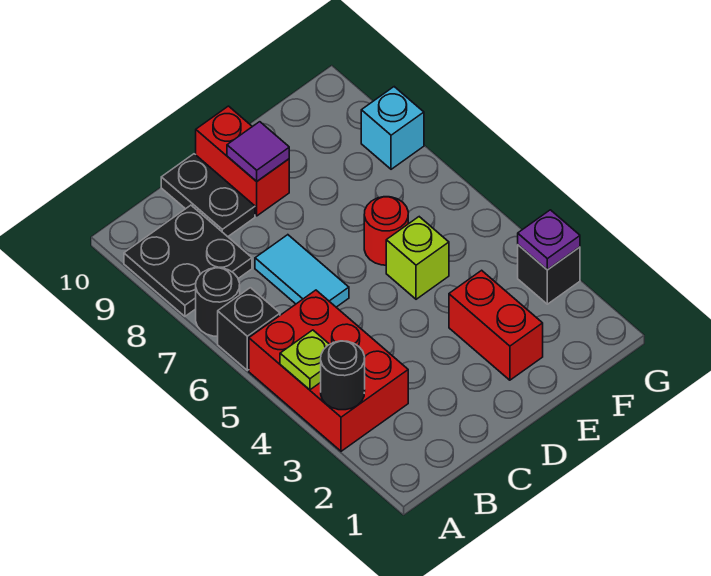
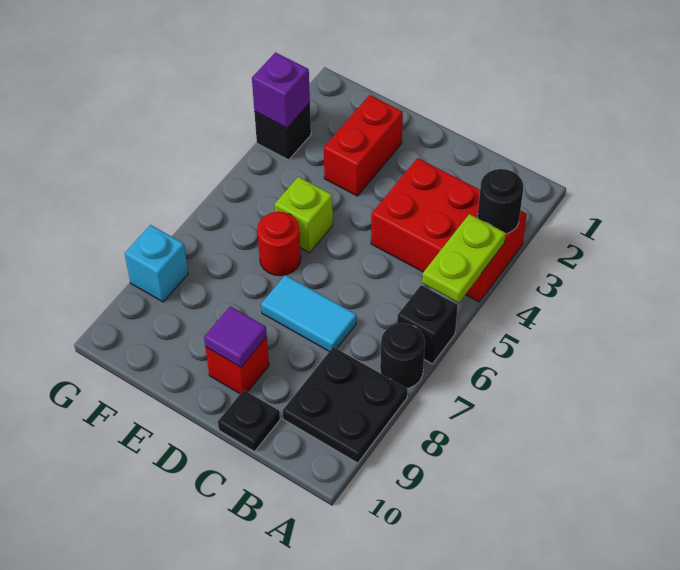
red 2x3 brick [249,290,408,451] -> red 2x3 brick turned to [371,158,527,302]
lime 1x1 plate [280,330,329,390] -> lime 1x2 plate [422,214,506,303]
cyan 1x2 tile [255,235,349,307] -> cyan 1x2 tile turned to [261,275,356,351]
black 1x2 plate [161,154,255,237] -> black 1x1 plate [218,390,280,452]
red 1x2 brick [196,106,289,216] -> red 1x1 brick [205,337,269,394]
purple 1x1 plate [518,210,580,270] -> purple 1x1 brick [252,53,310,128]

